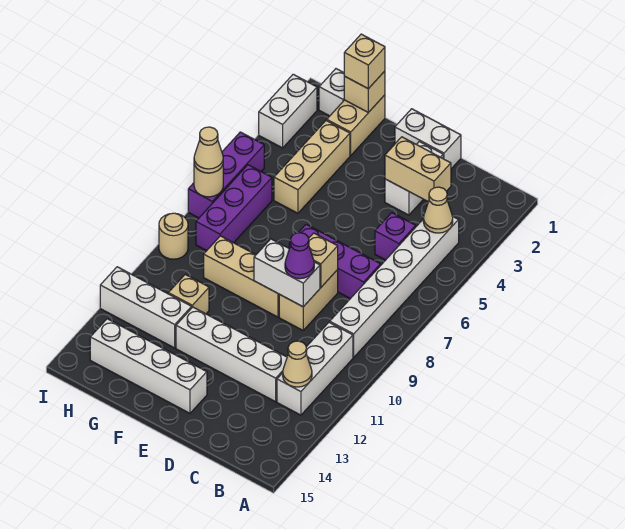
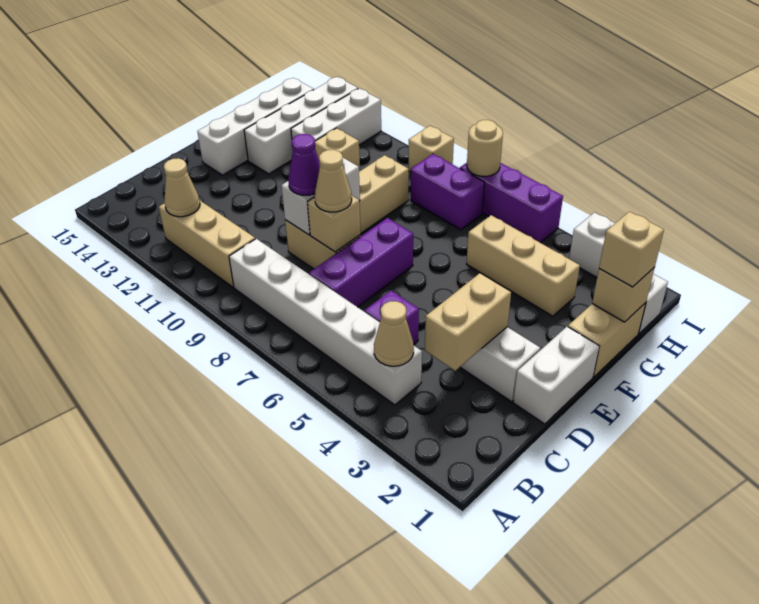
white 1x3 brick [277,322,353,415] -> tan 1x3 brick [159,201,255,287]
white 1x4 brick [176,307,287,402] -> white 1x4 brick moved to [244,77,358,174]
tan 1x2 brick [327,95,385,155] -> tan 1x2 brick turned to [568,303,646,377]
purple 1x3 brick [196,165,272,251] -> purple 1x2 brick [411,154,485,230]
tan 1x1 cone [194,127,223,173] -> tan 1x1 cone moved to [315,150,352,212]
tan 1x1 round brick [159,213,188,259] -> tan 1x1 brick [408,126,454,172]

